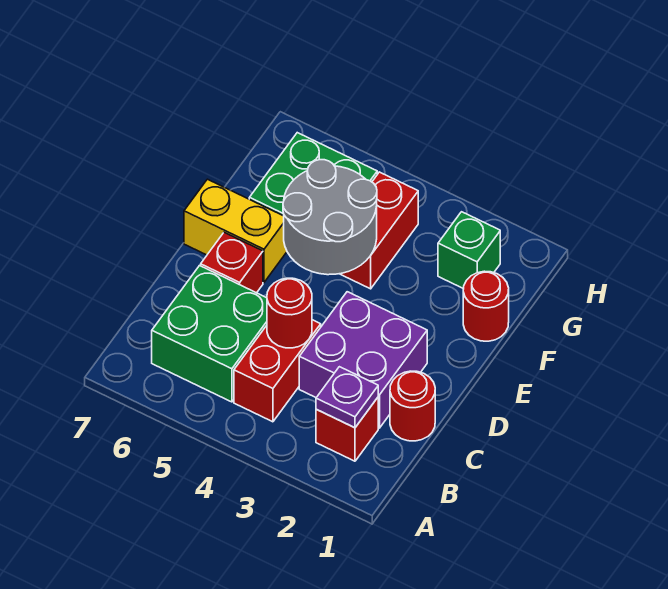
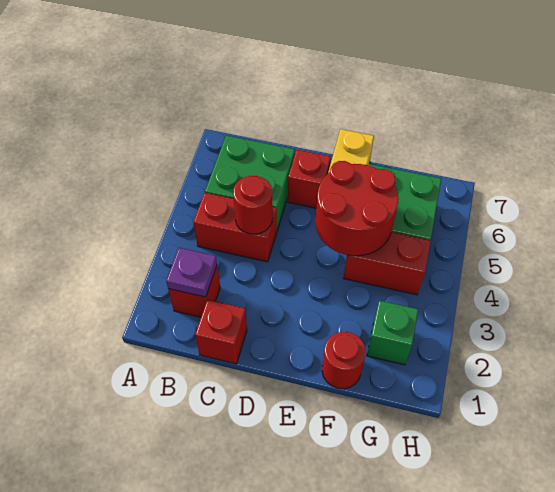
red 1x1 round brick [390,371,435,441] -> red 1x1 brick [195,300,247,364]
purple 2x2 brick [299,292,427,428] -> none
grey 2x2 round brick [283,160,377,275] -> red 2x2 round brick [316,161,399,256]

